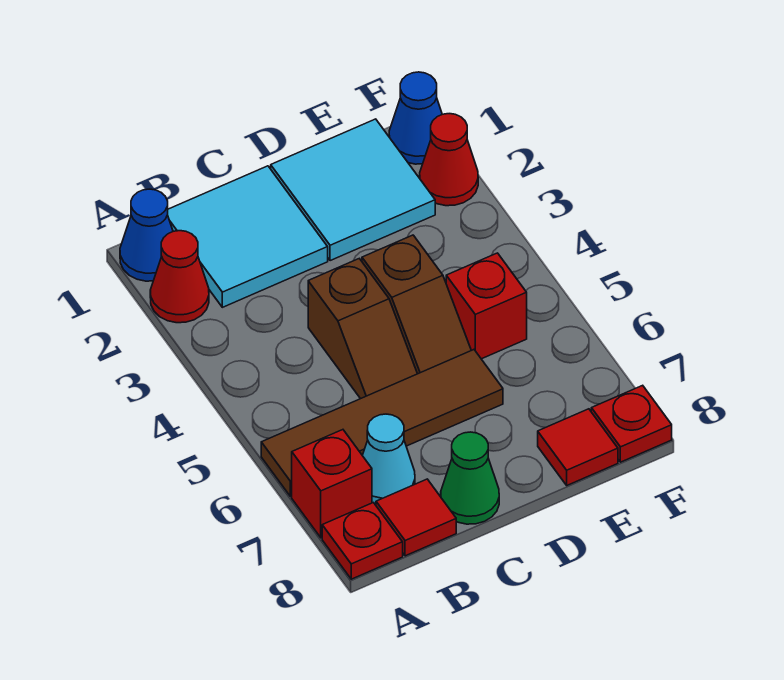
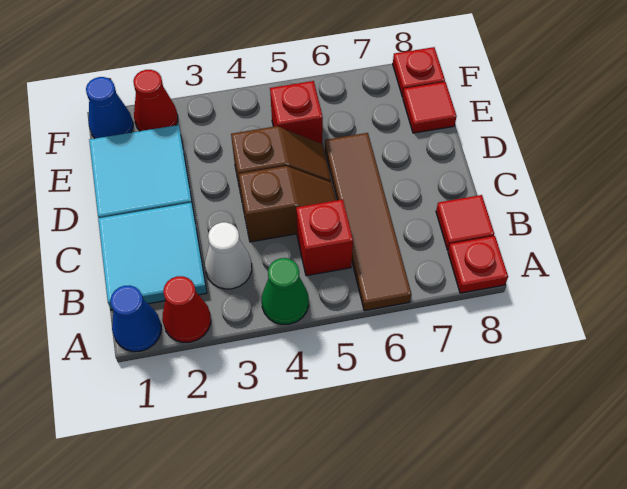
red 1x1 brick [292,430,372,538] -> red 1x1 brick moved to [296,199,353,276]
none -> white 1x1 cone [205,222,252,289]
cyan 1x1 cone [362,414,415,505] -> none
green 1x1 cone [441,432,499,524] -> green 1x1 cone moved to [262,258,309,324]

